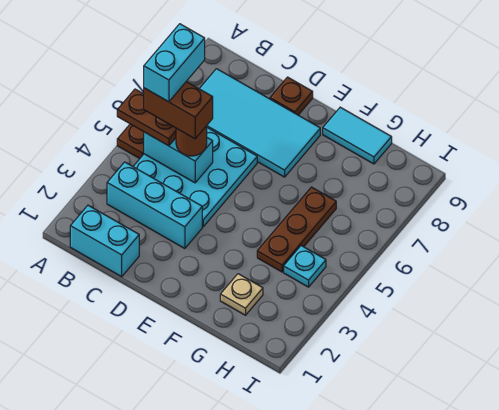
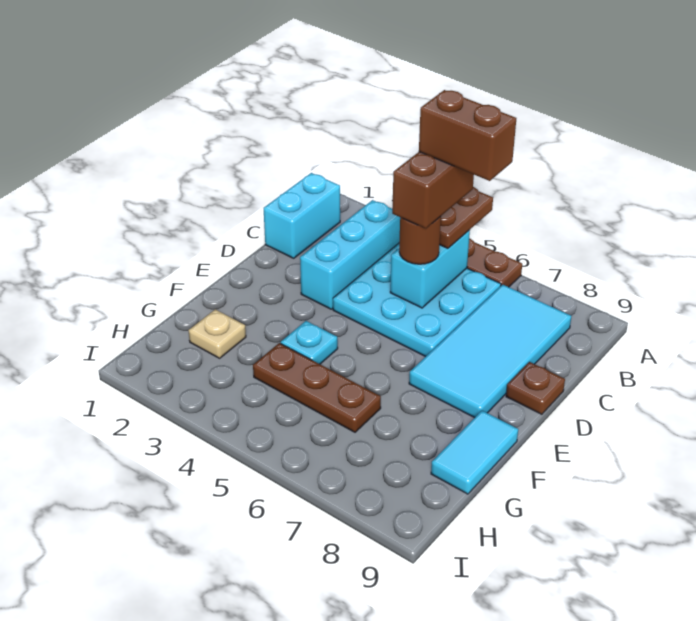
cyan 1x2 brick [144,24,205,102] -> brown 1x2 brick [419,90,516,181]
cyan 1x1 plate [284,246,326,287] -> cyan 1x1 plate moved to [281,321,338,364]

